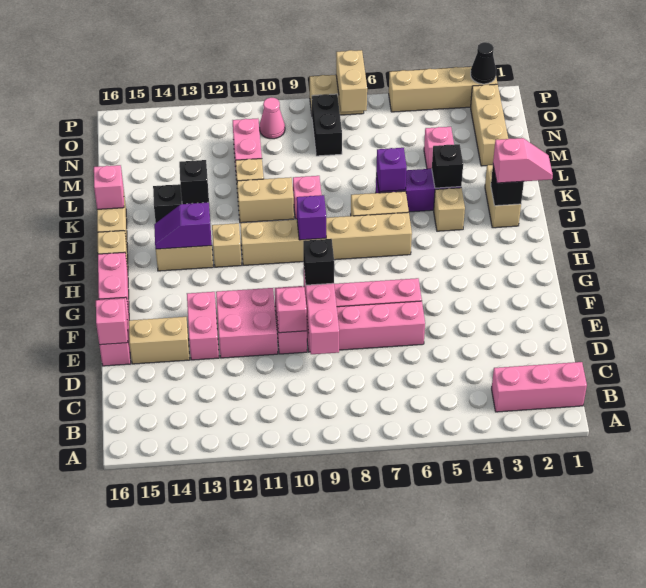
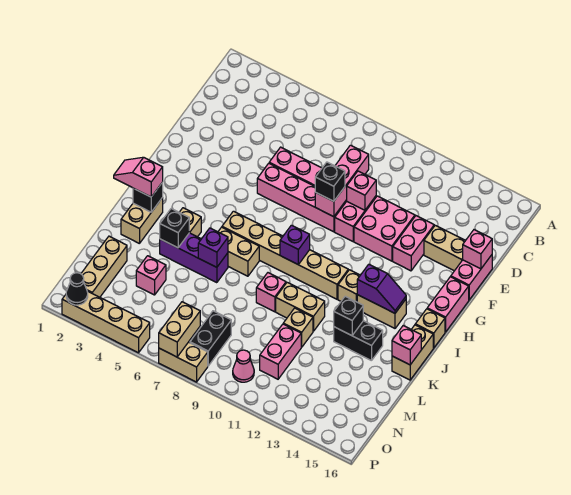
pink 1x3 brick [492,362,587,412] -> none

